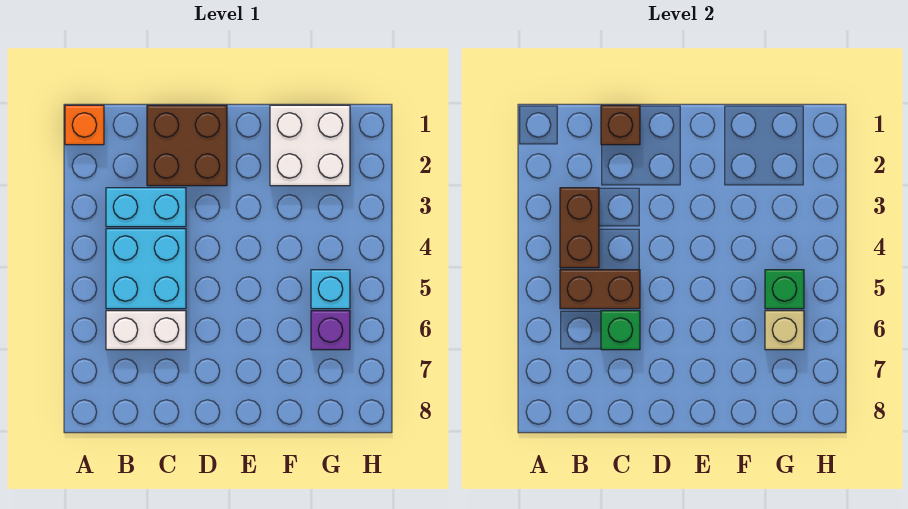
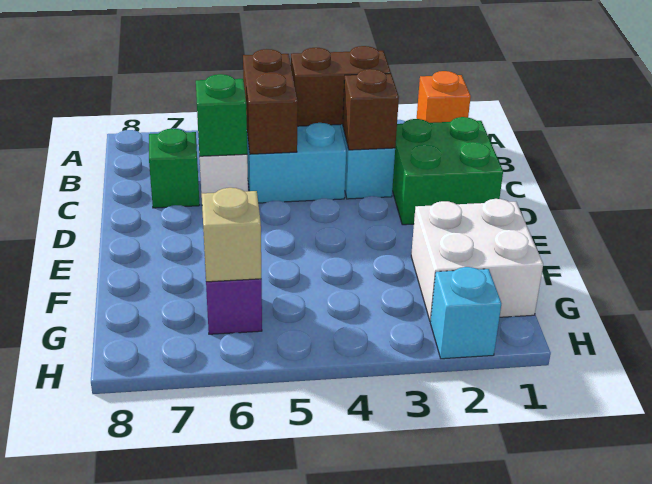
brown 2x2 brick [147,105,227,186] -> green 2x2 brick [392,117,503,225]
brown 1x1 brick [601,105,640,145] -> brown 1x1 brick moved to [343,69,399,150]
cyan 1x1 brick [311,270,350,309] -> cyan 1x1 brick moved to [430,267,502,359]
green 1x1 brick [765,270,804,309] -> green 1x1 brick moved to [149,129,200,208]

